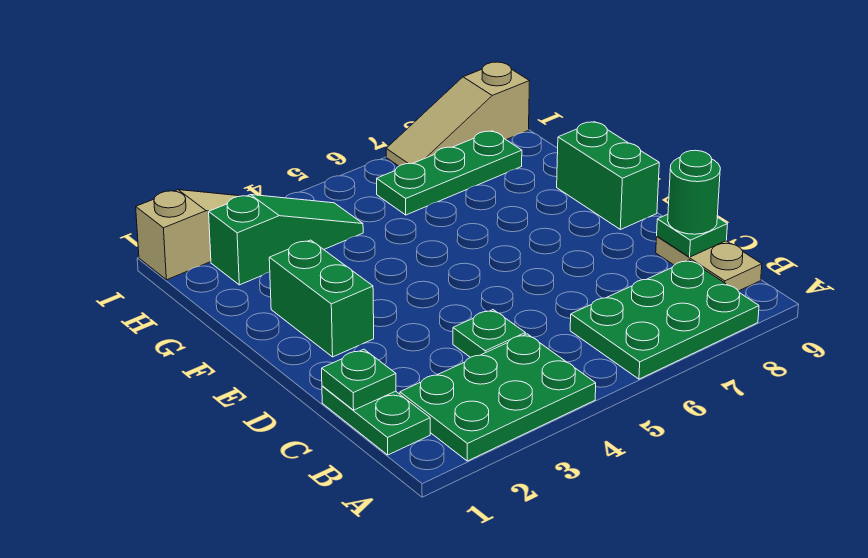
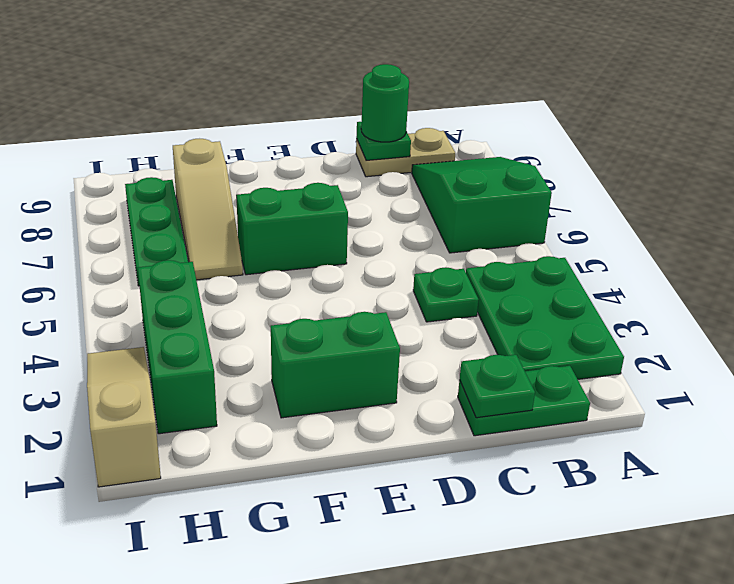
green 2x3 plate [570,260,759,379] -> green 2x3 slope [412,157,552,253]
green 1x2 brick [557,122,659,230] -> green 1x2 brick moved to [236,183,348,275]
green 1x3 slope [209,195,363,285] -> green 1x3 brick [138,260,217,434]
tan 1x3 slope [386,62,530,166] -> tan 1x3 slope moved to [173,139,243,280]

